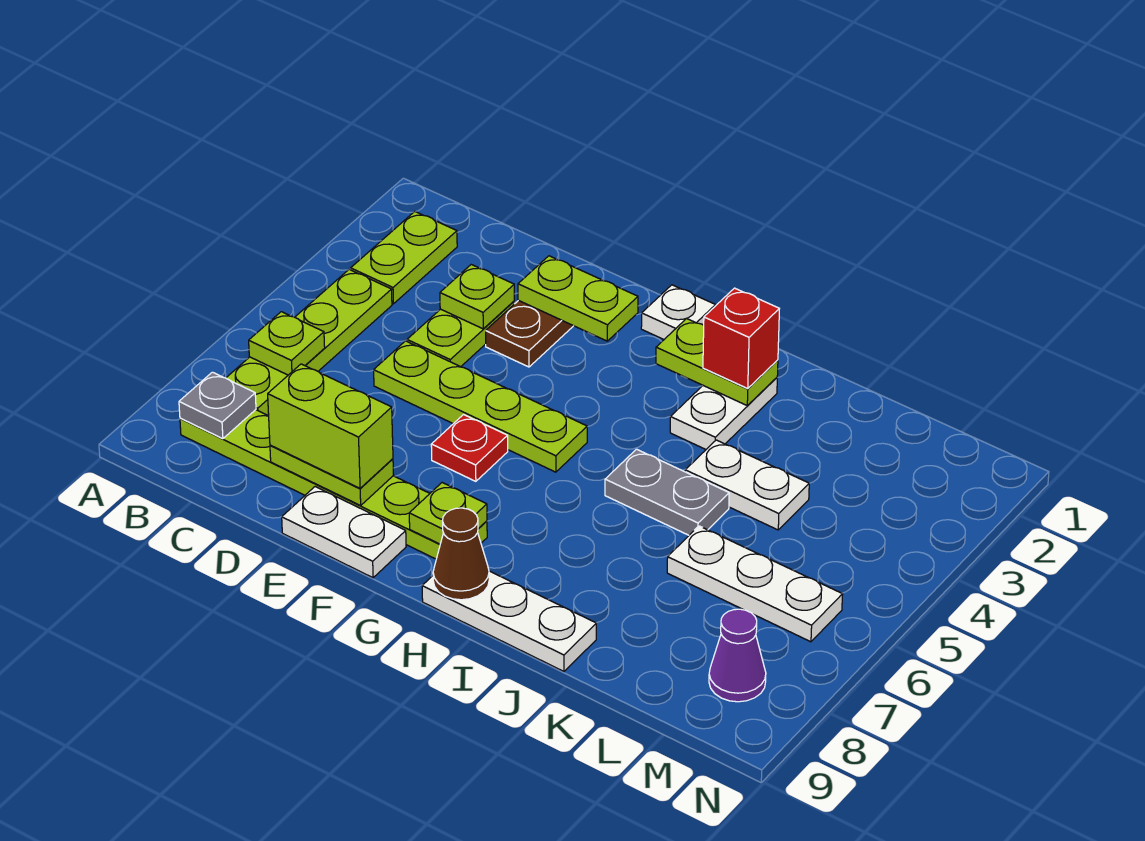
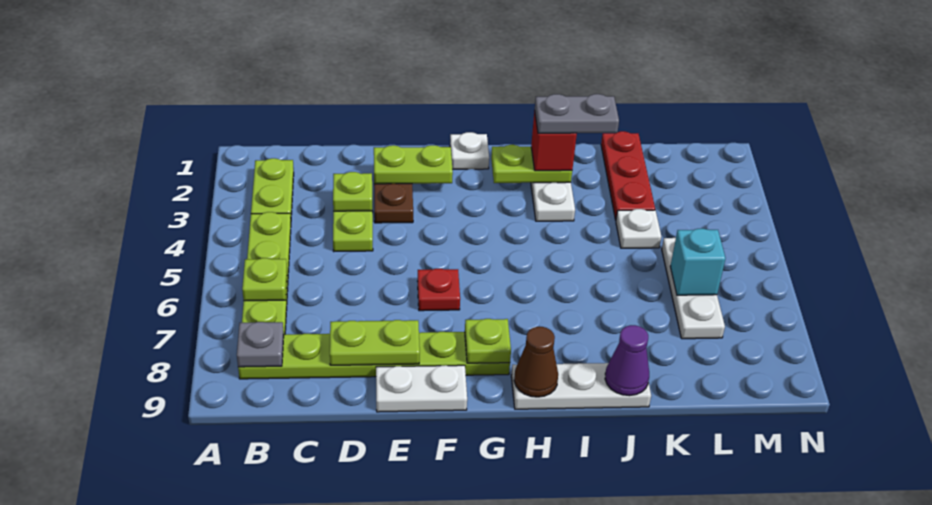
lime 1x4 plate [374,341,587,472] -> none
lime 1x2 brick [268,364,393,488] -> none
grey 1x2 plate [605,449,729,535] -> grey 1x2 plate moved to [535,94,619,133]
white 1x2 plate [685,440,809,530] -> white 1x1 plate [616,209,661,248]
none -> red 1x3 plate [601,131,655,220]
white 1x3 plate [667,526,843,642] -> white 1x3 plate turned to [662,238,725,339]
none -> cyan 1x1 brick [670,228,726,295]
purple 1x1 cone [709,609,766,702] -> purple 1x1 cone moved to [605,325,649,396]

